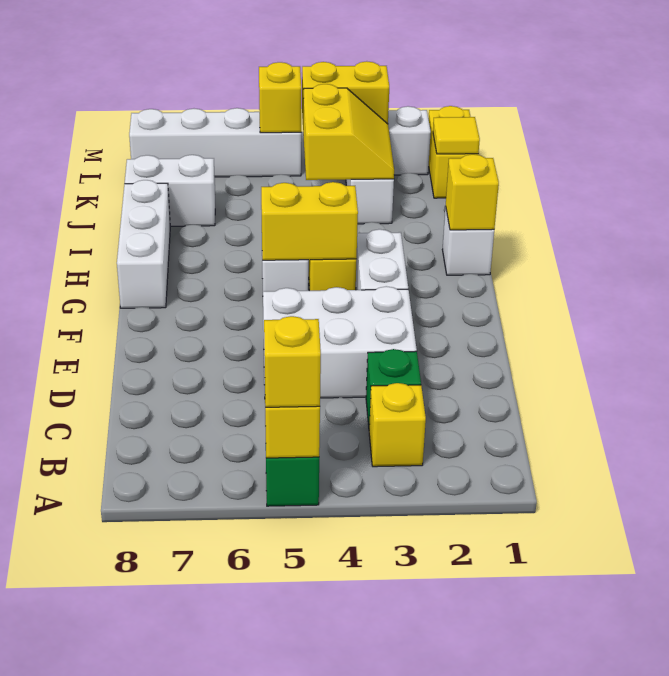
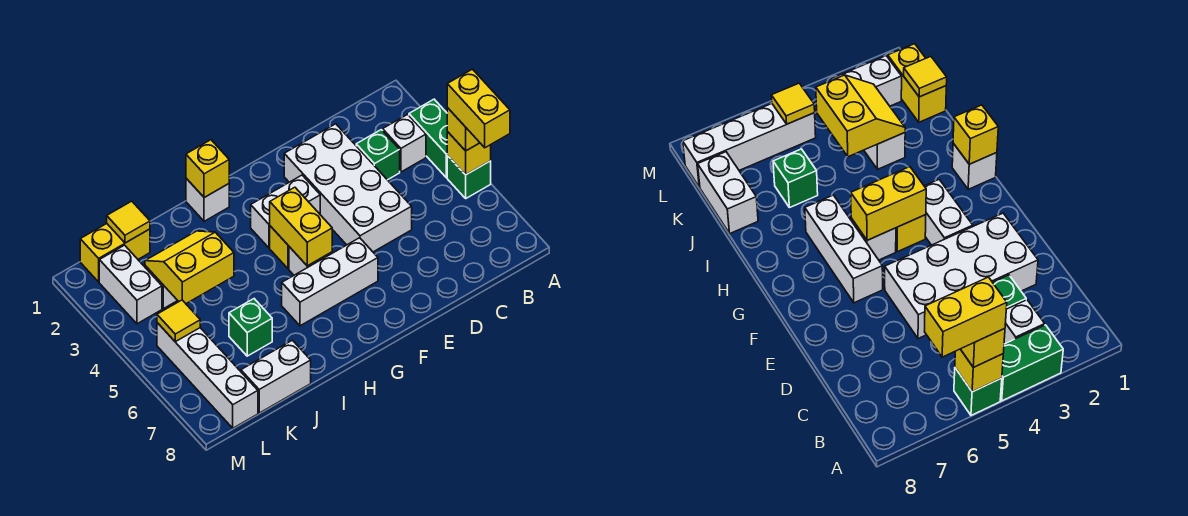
none -> green 1x2 brick [409,99,447,178]
yellow 1x1 brick [369,383,426,467] -> white 1x1 brick [383,114,426,172]
white 2x3 brick [263,286,417,398] -> white 2x4 brick [284,124,412,252]
white 1x3 brick [117,180,170,308] -> white 1x3 brick moved to [282,238,378,326]
none -> green 1x1 brick [229,299,272,356]
white 1x2 brick [125,155,215,226] -> white 1x2 brick turned to [241,340,311,413]
yellow 1x2 brick [302,61,389,124] -> yellow 1x2 brick moved to [447,69,510,148]
yellow 1x1 brick [259,62,301,133] -> yellow 1x1 tile [157,300,200,342]

